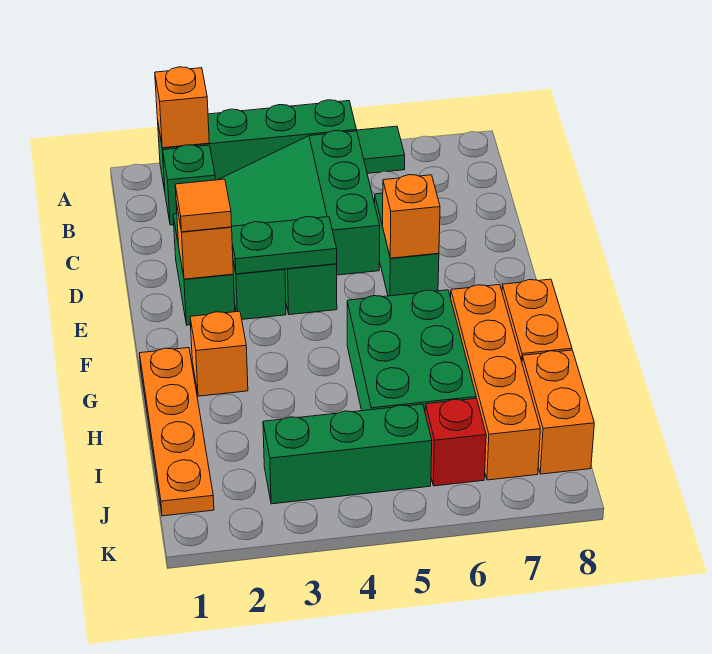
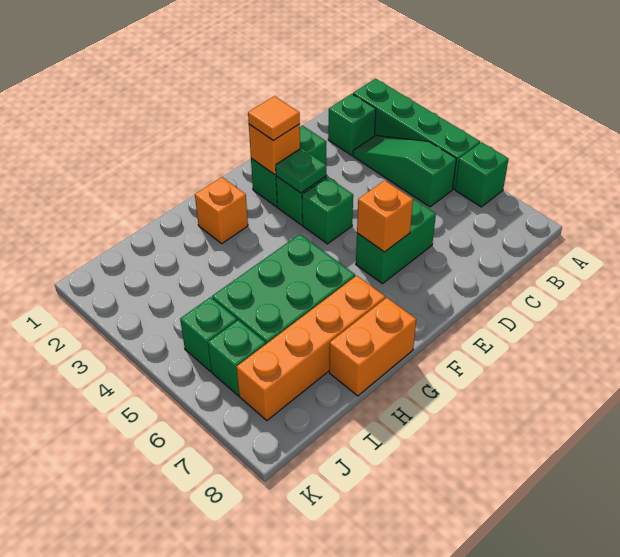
orange 1x1 brick [155,67,209,148] -> none
green 1x1 tile [357,126,405,173] -> green 1x1 brick [455,142,509,207]
green 3x3 slope [219,131,380,275] -> green 1x3 slope [353,135,456,207]
green 1x2 plate [232,217,337,274] -> green 1x1 plate [276,148,326,193]
orange 1x4 plate [140,348,214,516] -> none
orange 1x2 brick [522,350,594,474] -> none
green 1x3 brick [263,404,432,504] -> green 1x1 brick [180,297,237,371]
red 1x1 brick [425,398,486,486] -> green 1x1 brick [208,320,266,395]

